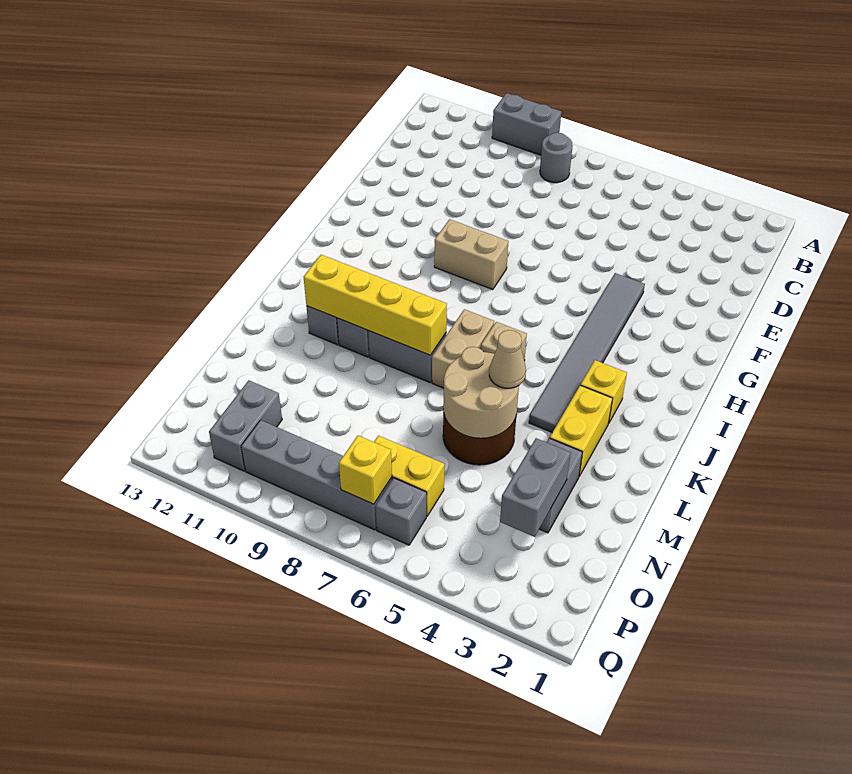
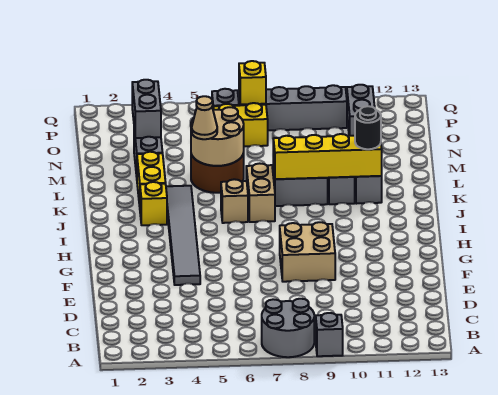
grey 1x2 brick [492,93,561,155] -> grey 1x1 brick [316,313,343,356]
grey 1x1 round brick [540,133,573,183] -> grey 2x2 round brick [262,299,314,357]
tan 1x2 brick [434,219,509,290] -> tan 2x2 brick [280,222,335,282]
none -> black 1x1 round brick [355,106,381,149]

